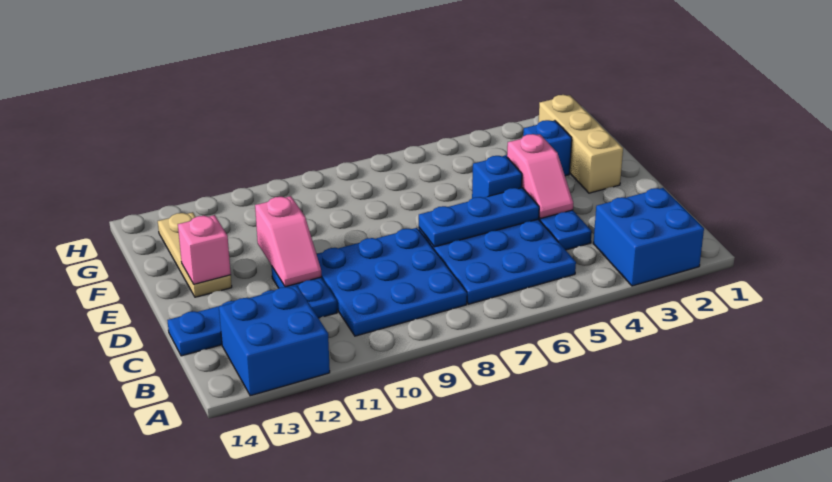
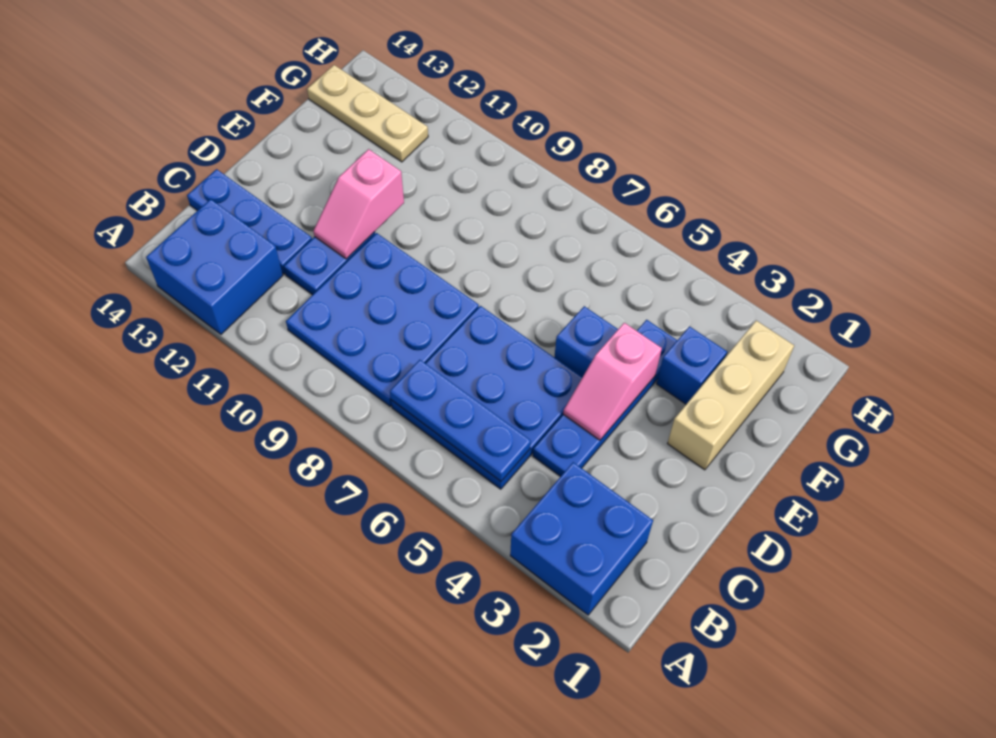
blue 1x3 plate [419,188,539,247] -> blue 1x3 plate moved to [390,360,531,481]
tan 1x3 plate [158,212,232,297] -> tan 1x3 plate turned to [307,65,428,162]
pink 1x1 brick [178,215,231,284] -> none

